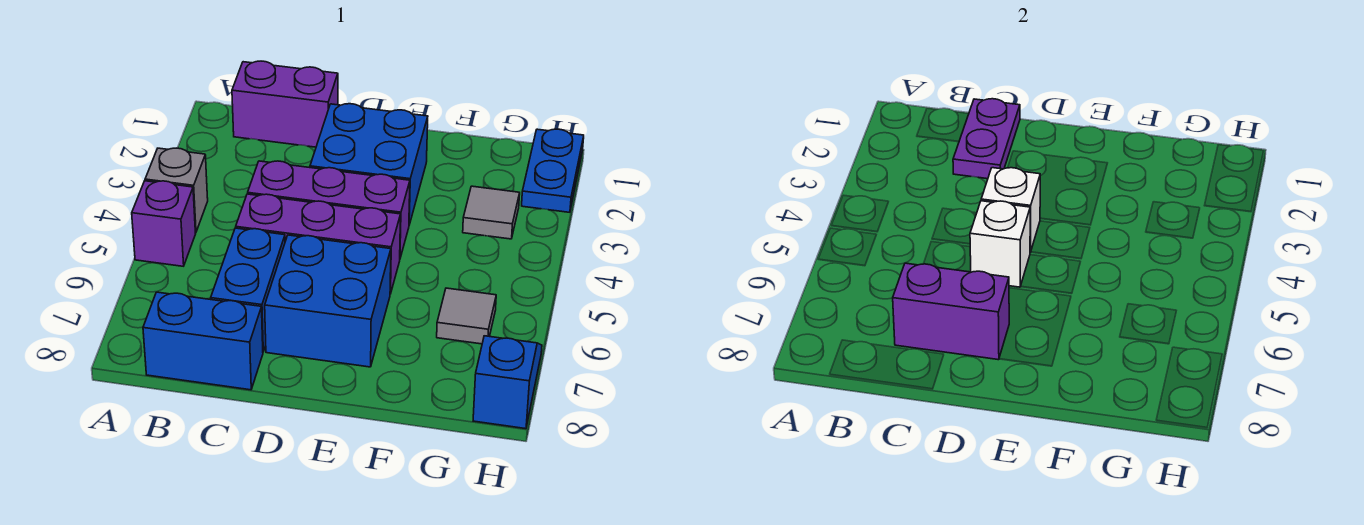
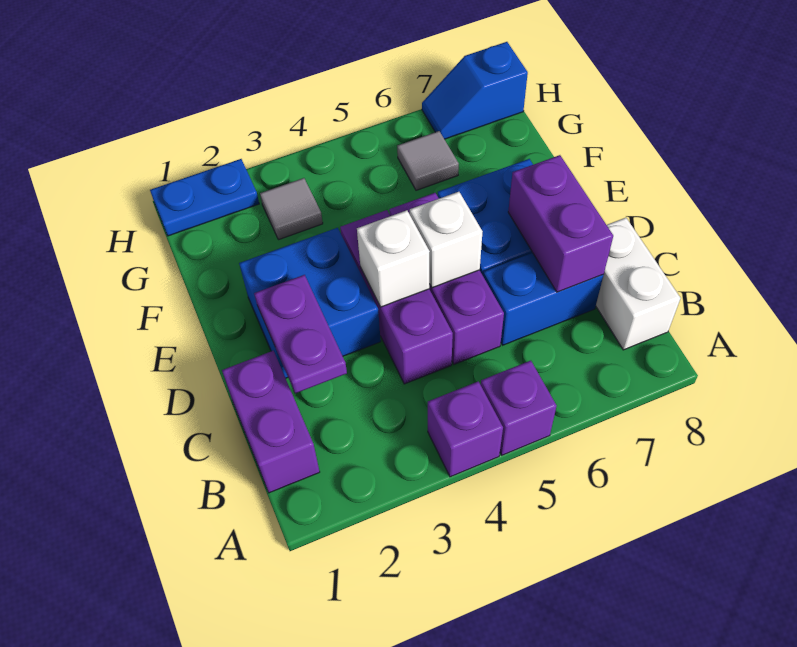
grey 1x1 brick [145,148,208,233] -> purple 1x1 brick [428,381,503,477]
blue 1x2 brick [143,292,263,390] -> white 1x2 brick [596,218,680,350]
purple 1x2 plate [953,99,1020,179] -> purple 1x2 plate turned to [254,275,347,393]

